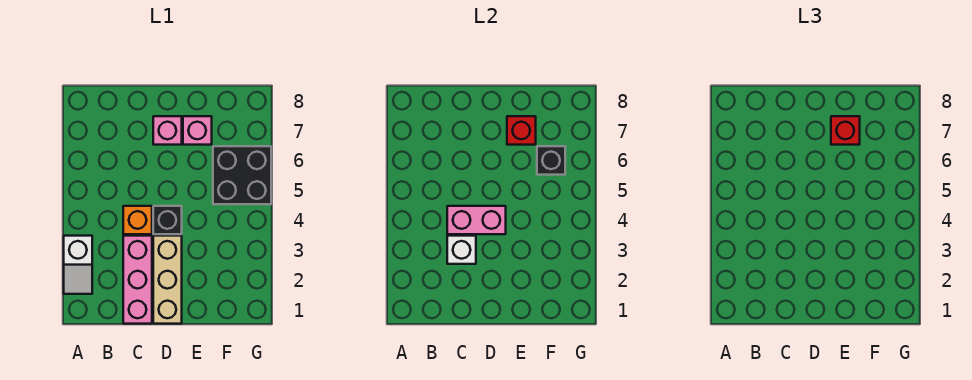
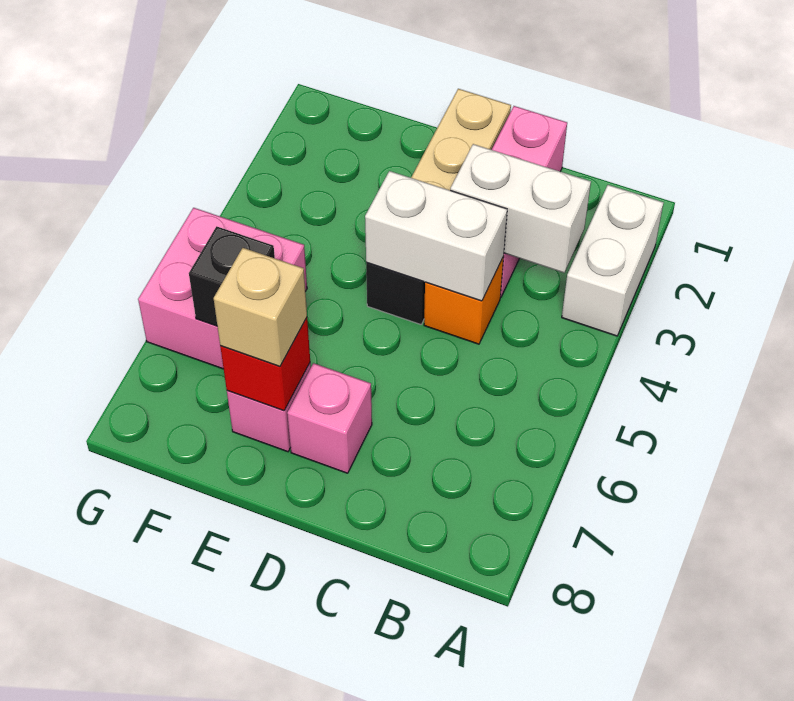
white 1x2 slope [64,236,92,294] -> white 1x2 brick [562,185,664,336]
white 1x1 brick [447,236,476,264] -> white 1x2 brick [450,144,591,273]
pink 1x2 brick [447,206,506,234] -> white 1x2 brick [365,171,507,301]
red 1x1 brick [831,116,860,145] -> tan 1x1 brick [214,248,307,366]
black 2x2 brick [213,146,271,204] -> pink 2x2 brick [138,208,307,369]

